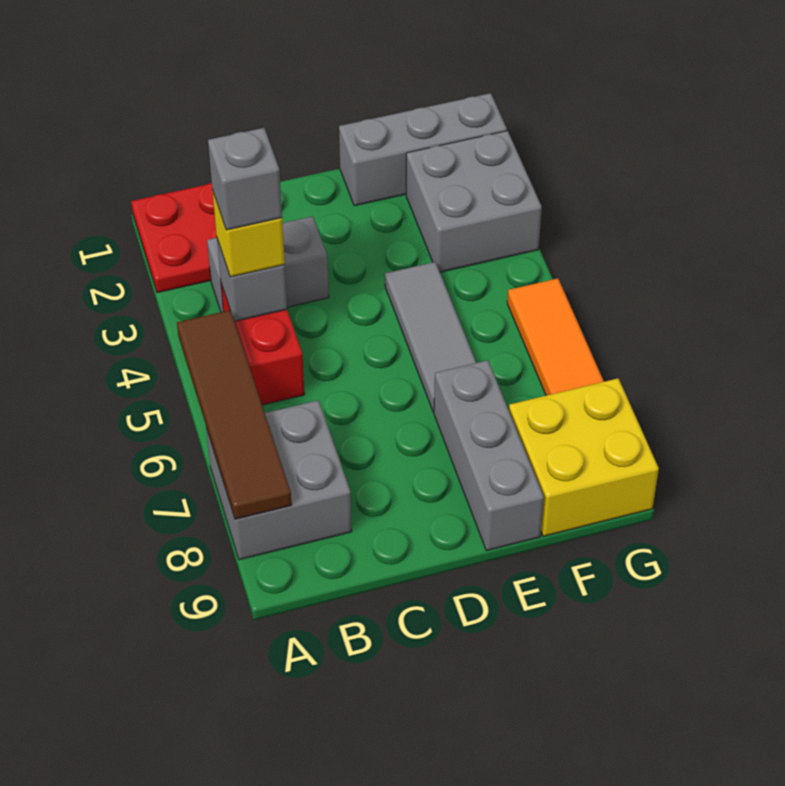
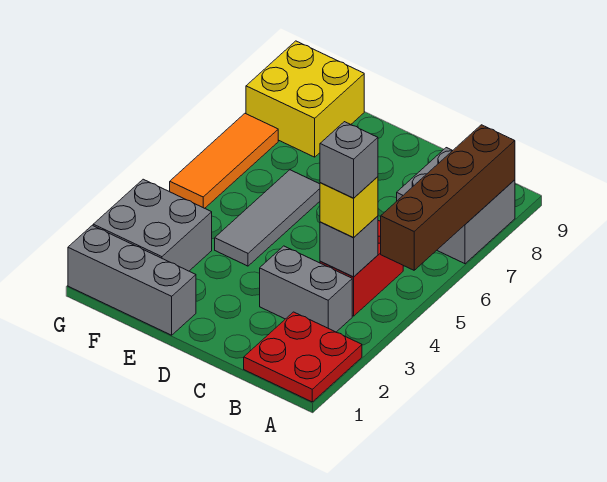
brown 1x4 tile [177,310,292,519] -> brown 1x4 brick [381,125,515,270]
grey 1x3 brick [434,360,544,551] -> none

